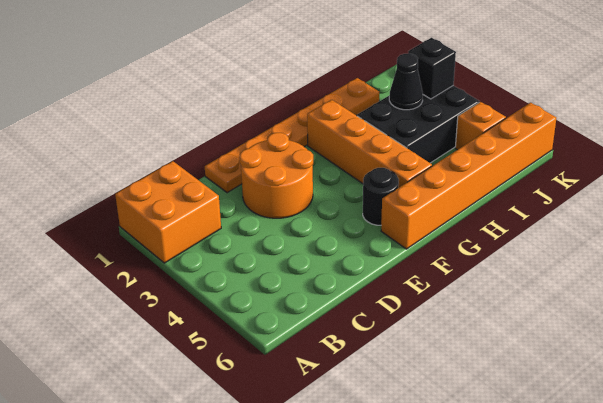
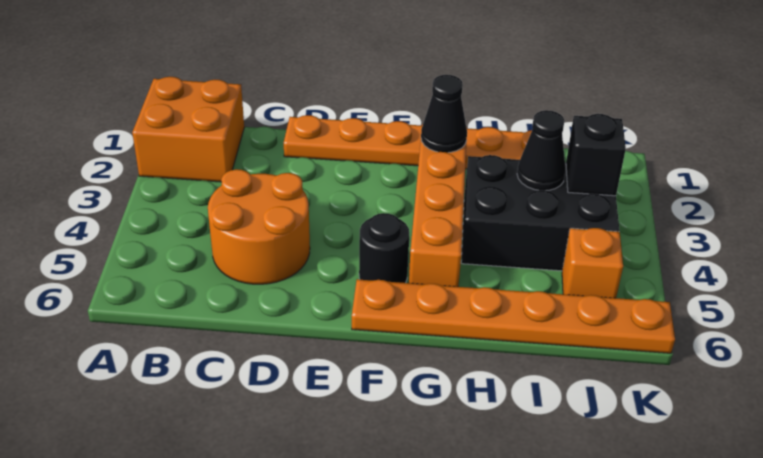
orange 2x2 round brick [239,133,313,218] -> orange 2x2 round brick moved to [208,169,310,284]
orange 1x6 brick [381,103,556,249] -> orange 1x6 plate [352,279,675,353]
none -> black 1x1 cone [421,75,467,153]

